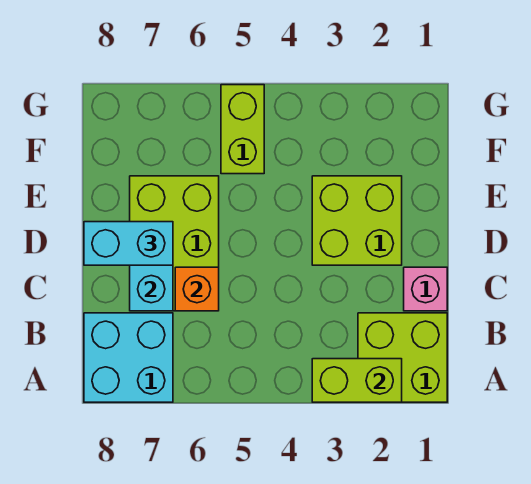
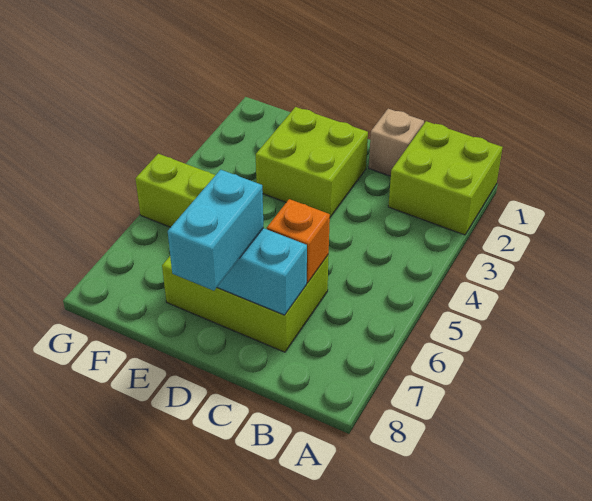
lime 1x2 brick [312,359,402,402] -> none
cyan 2x2 brick [84,313,173,402] -> none
pink 1x1 brick [404,267,447,311] -> tan 1x1 brick [369,109,424,176]

